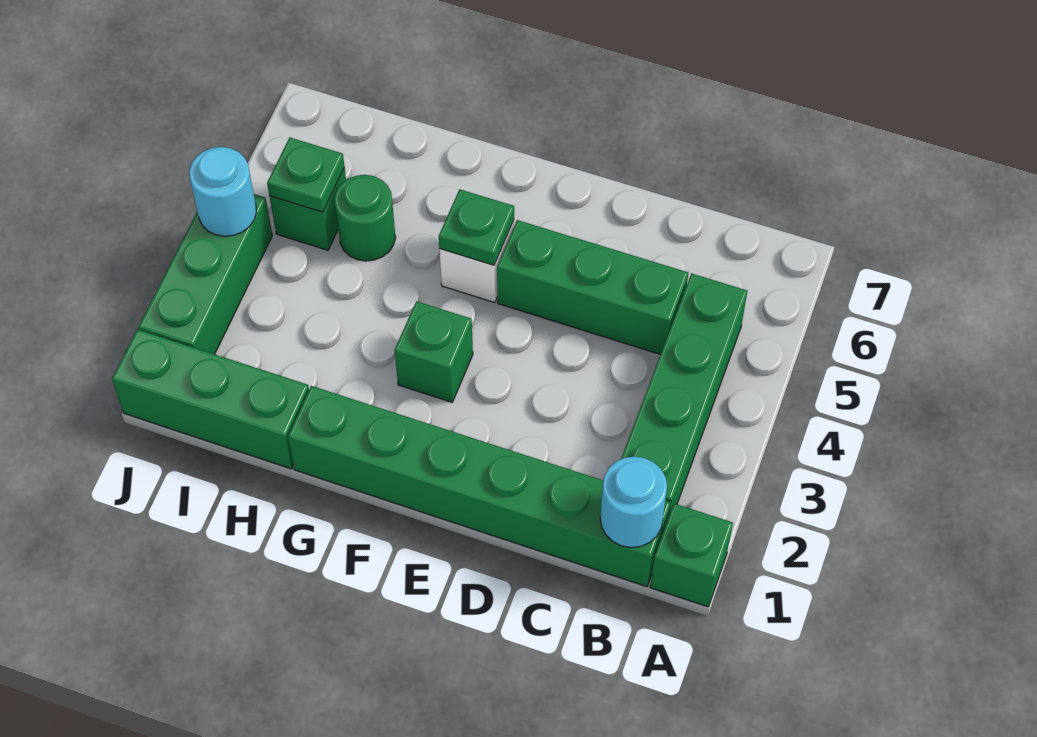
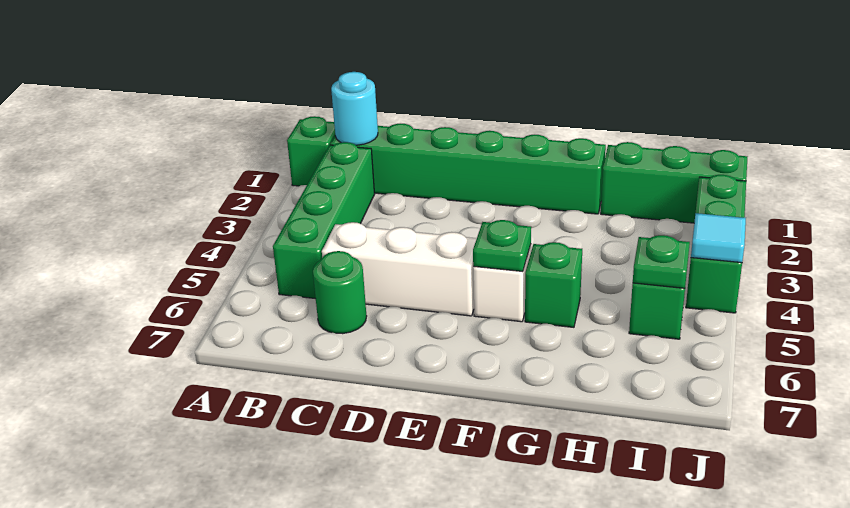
green 1x3 brick [497,220,688,354] -> white 1x3 brick [322,222,477,316]
green 1x1 brick [395,301,473,402] -> green 1x1 brick moved to [525,242,582,327]
green 1x1 round brick [334,175,396,261] -> green 1x1 round brick moved to [313,251,367,334]
cyan 1x1 round brick [189,147,256,236] -> cyan 1x1 tile [691,213,746,263]

